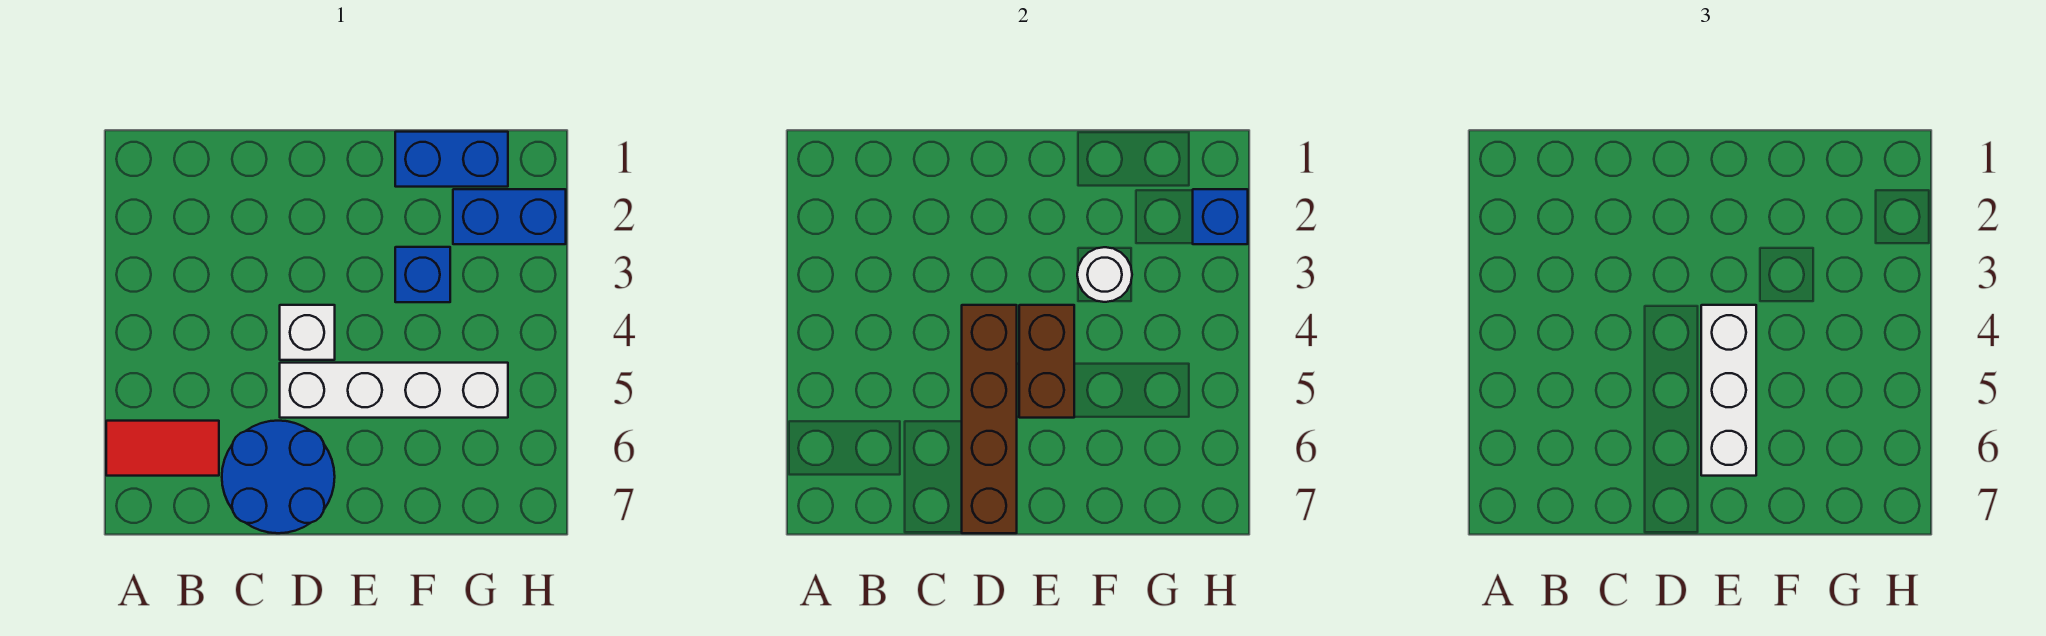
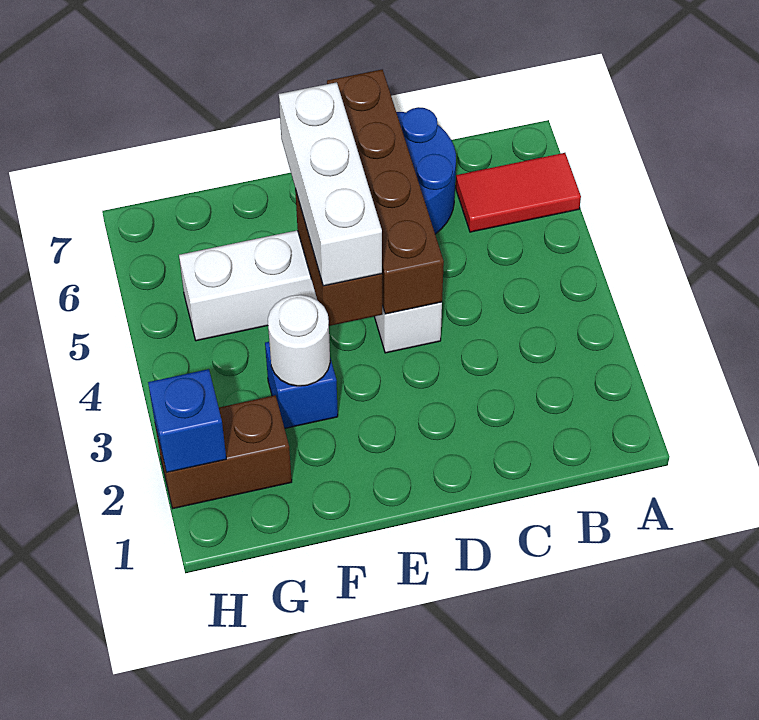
blue 1x2 brick [395,132,508,187] -> none
blue 1x2 brick [453,189,566,244] -> brown 1x2 brick [155,395,292,508]

